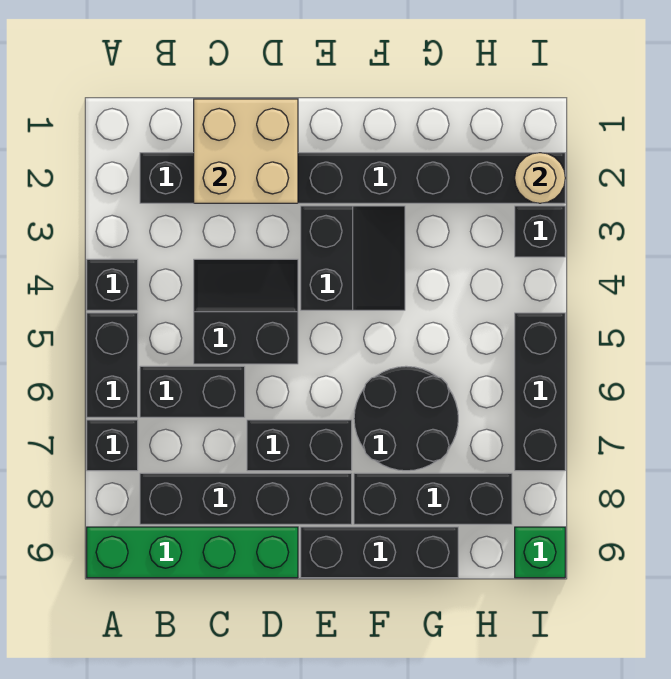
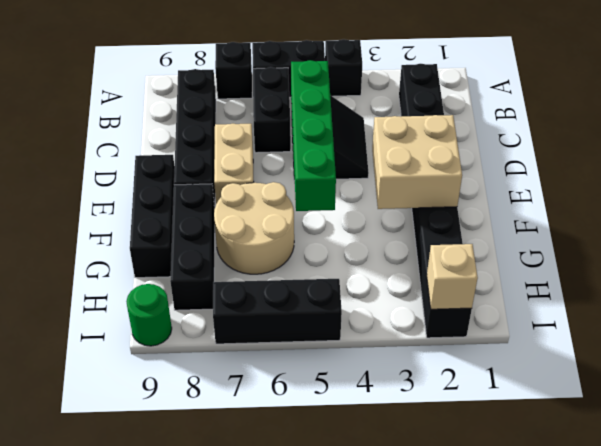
green 1x4 brick [87,527,298,578] -> green 1x4 brick moved to [291,60,336,211]
tan 2x2 brick [194,99,298,203] -> tan 2x2 brick moved to [372,115,462,209]
black 1x2 brick [247,420,352,471] -> tan 1x2 brick [214,124,254,204]
black 2x2 slope [301,206,405,310] -> none
black 2x2 round brick [354,366,458,471] -> tan 2x2 round brick [214,182,294,274]
tan 1x1 round brick [515,153,565,203] -> tan 1x1 brick [427,244,478,309]
black 1x1 brick [515,206,565,257] -> none
green 1x1 brick [515,527,565,578] -> green 1x1 round brick [126,284,172,346]

